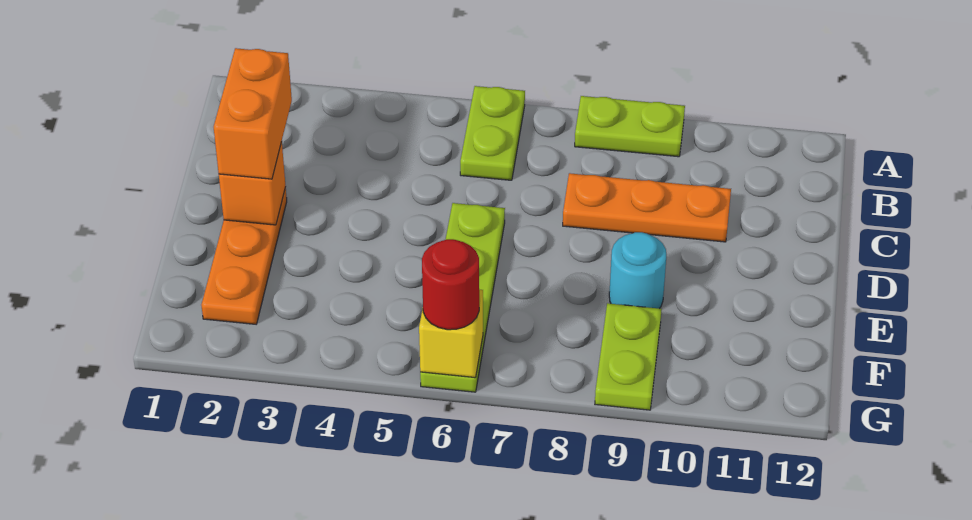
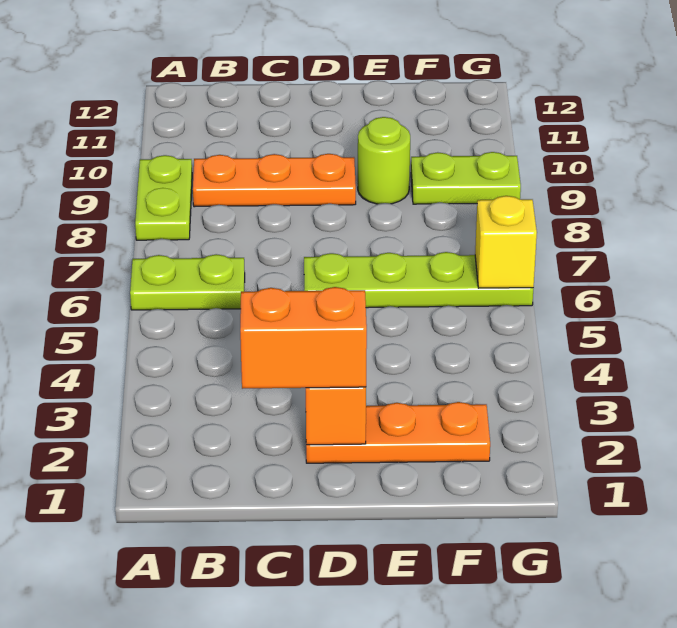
orange 1x3 plate [563,173,731,242] -> orange 1x3 plate turned to [193,154,356,207]
cyan 1x1 round brick [609,232,666,309] -> lime 1x1 round brick [358,117,410,204]
red 1x1 round brick [422,239,479,330] -> none

